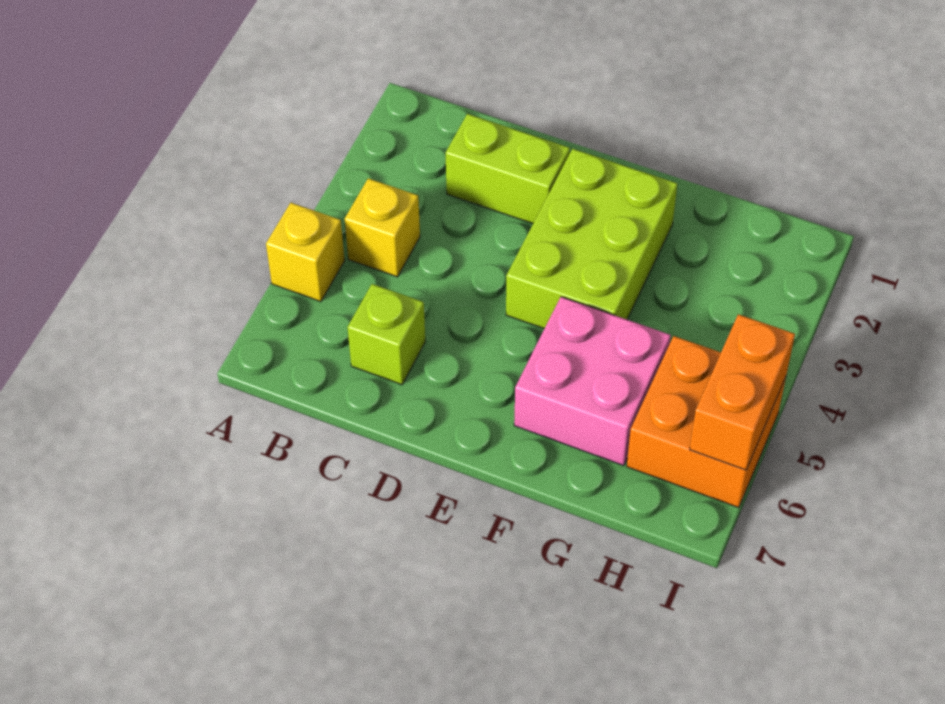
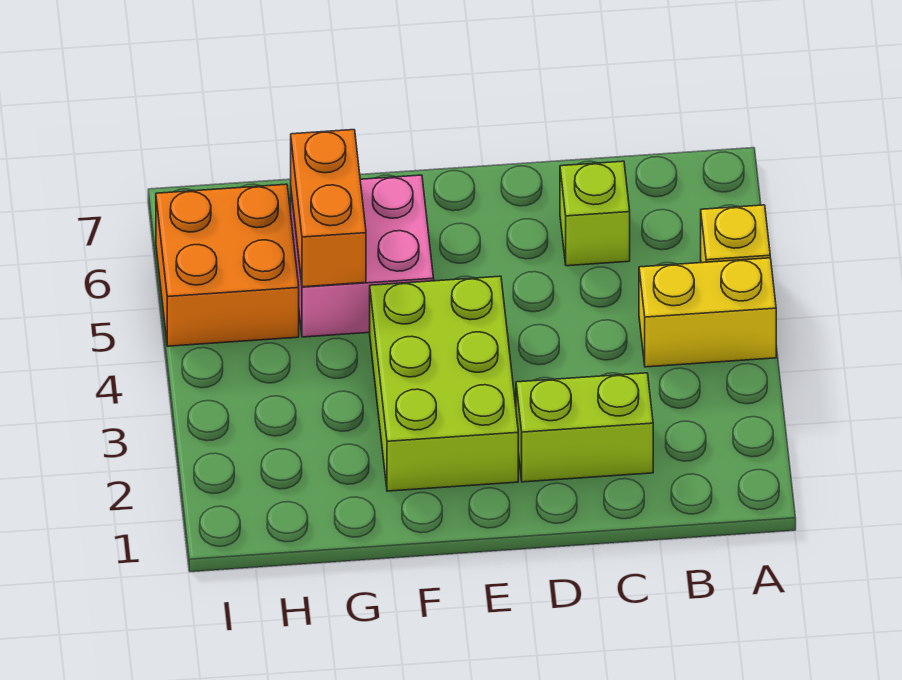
yellow 1x1 brick [345,178,420,277] -> yellow 1x2 brick [639,258,776,367]
orange 1x2 brick [690,314,795,470] -> orange 1x2 brick moved to [291,130,366,287]

